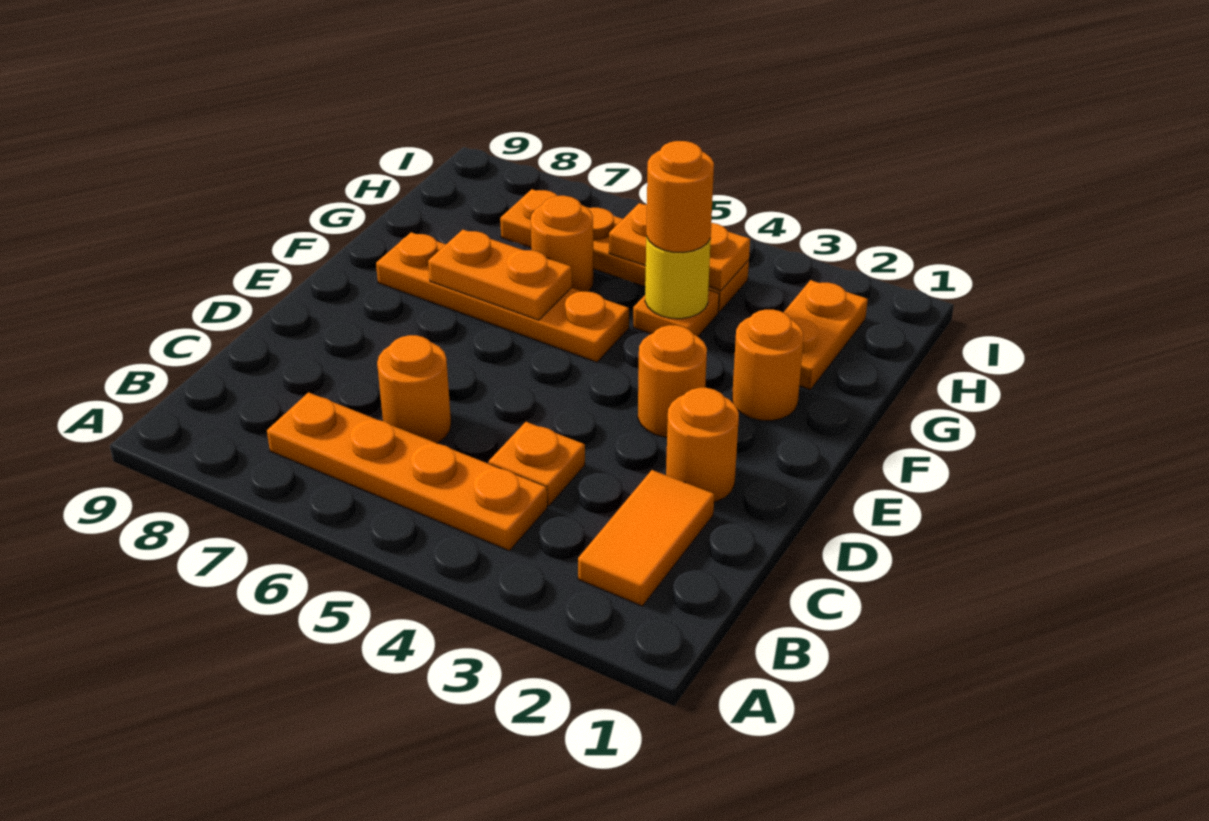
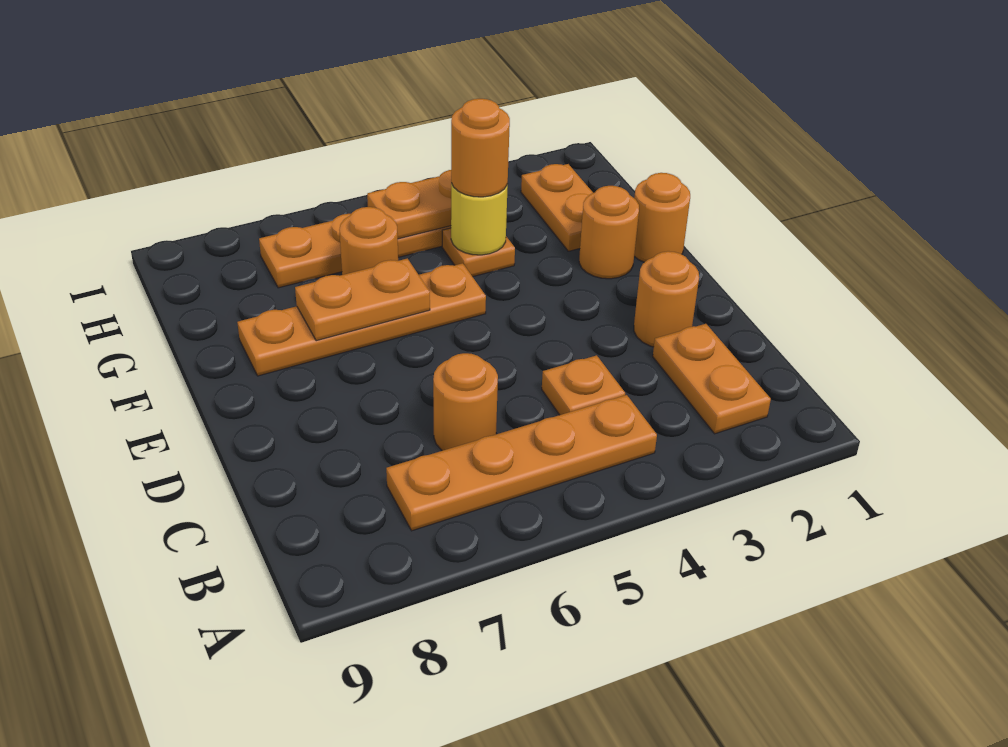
orange 1x2 tile [578,470,714,606] -> orange 1x2 plate [653,324,771,434]
orange 1x1 round brick [638,325,707,437] -> orange 1x1 round brick moved to [634,173,690,262]

